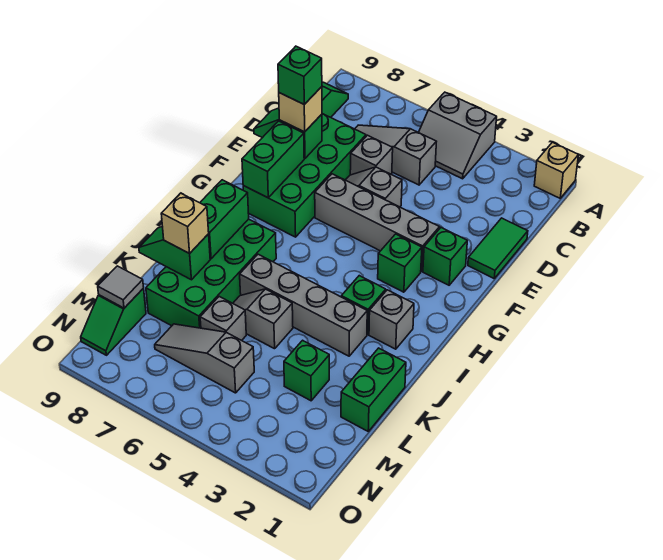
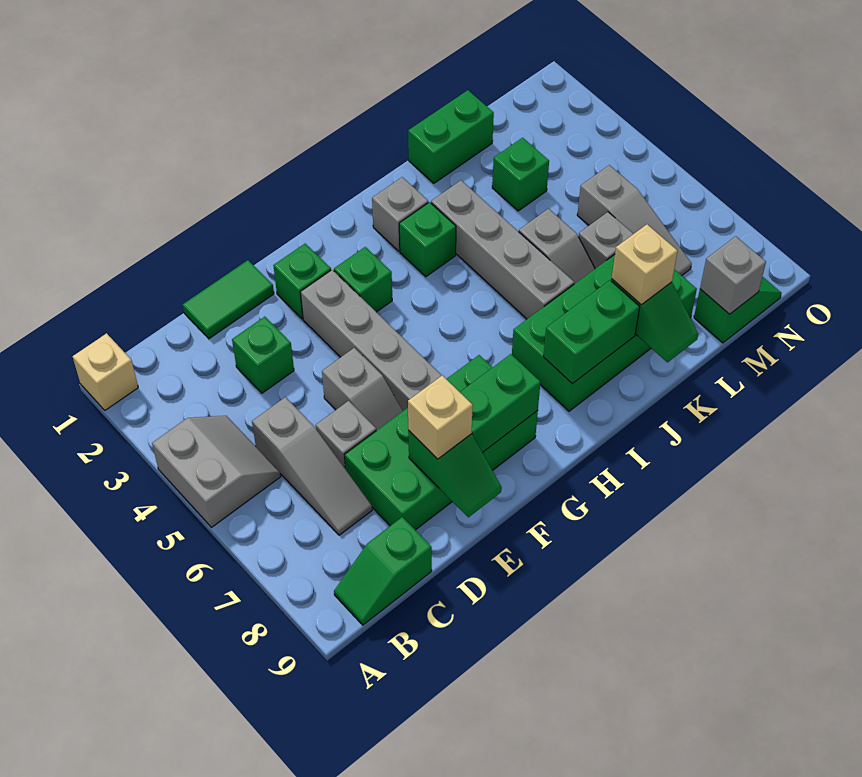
green 1x1 brick [278,46,322,104] -> green 1x1 brick moved to [232,317,294,393]
grey 1x1 tile [98,266,144,308] -> grey 1x1 brick [700,236,766,314]

